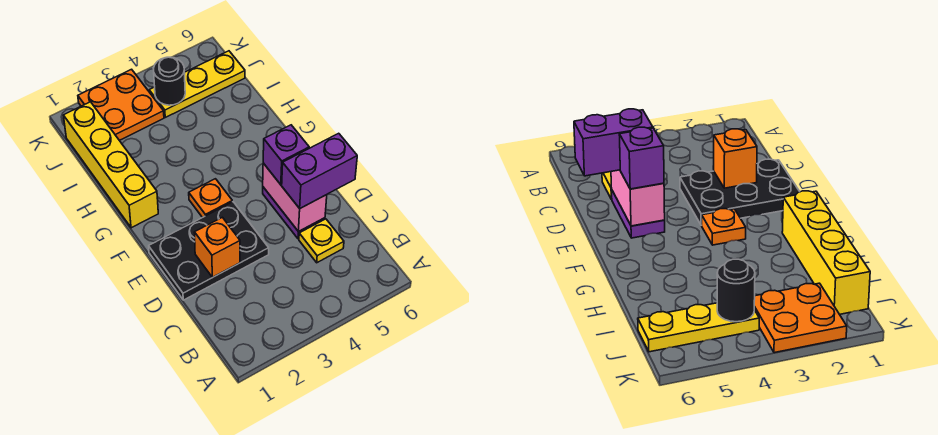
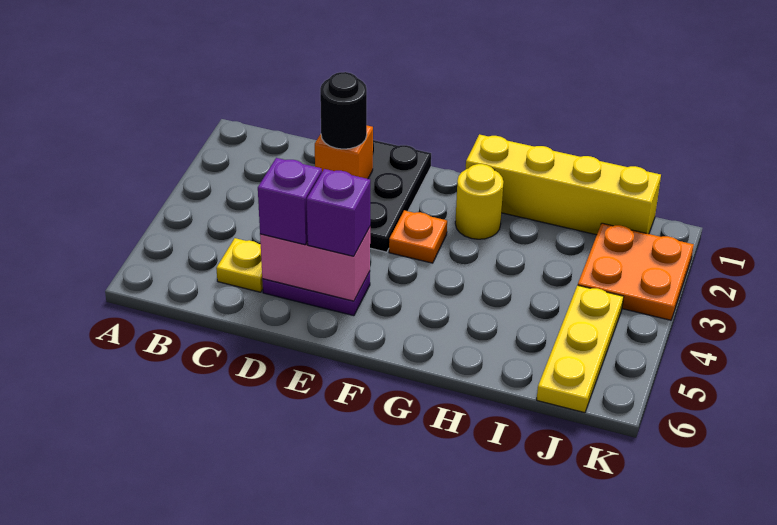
purple 1x2 brick [282,133,357,208] -> purple 1x1 brick [258,158,322,245]
none -> yellow 1x1 round brick [455,164,504,239]
black 1x1 round brick [153,57,185,105] -> black 1x1 round brick moved to [320,72,367,149]

